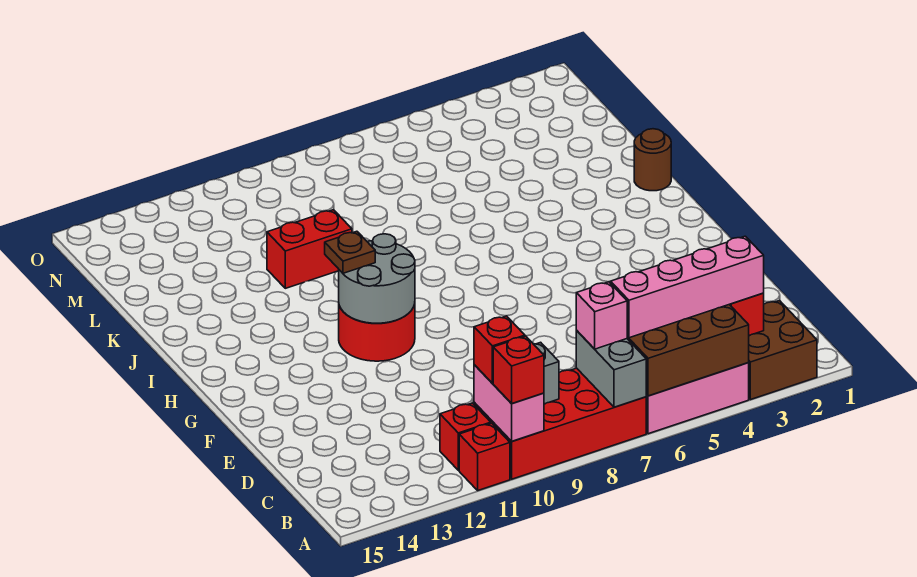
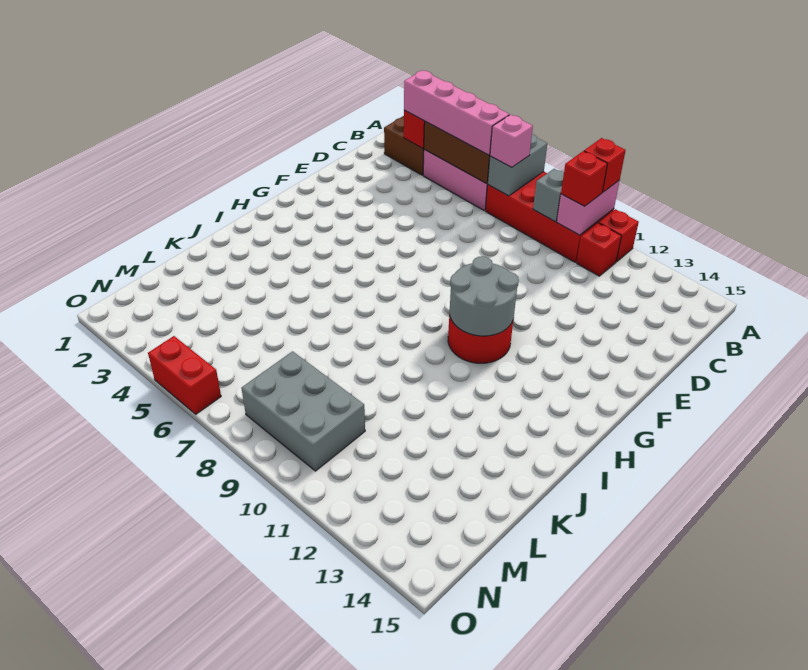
brown 1x1 plate [325,231,375,273] -> none
brown 1x1 round brick [634,129,671,191] -> none
red 1x2 brick [267,210,352,288] -> red 1x2 brick moved to [148,336,221,414]
none -> grey 2x3 brick [241,351,365,471]

